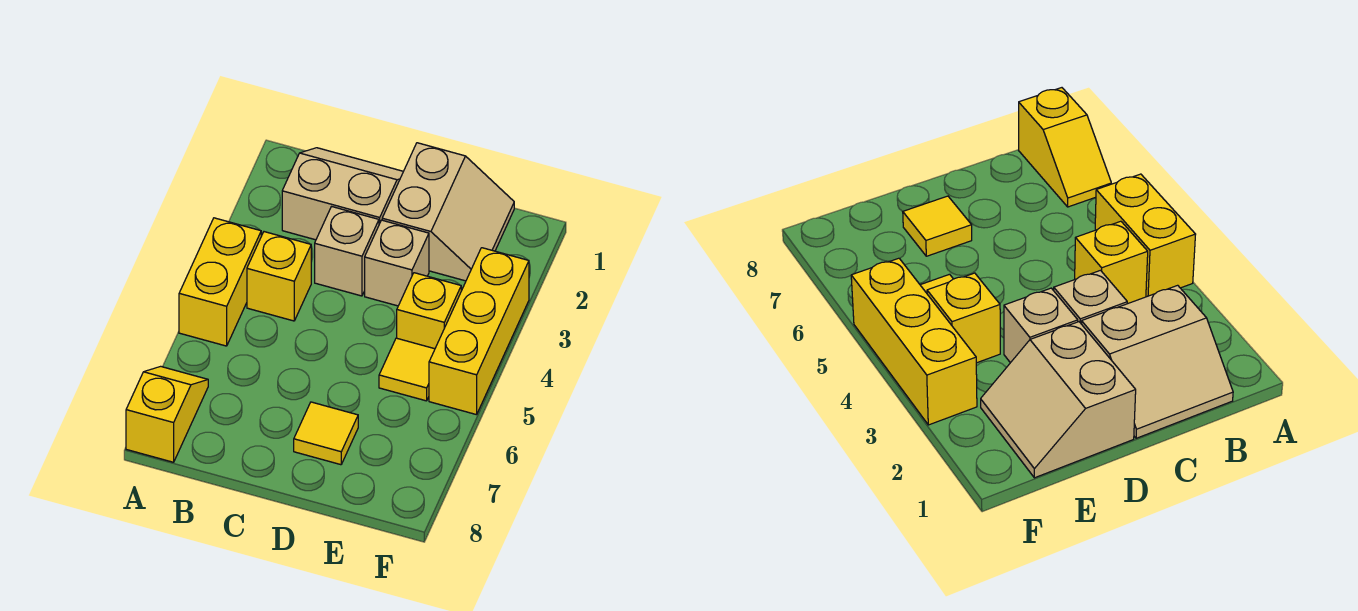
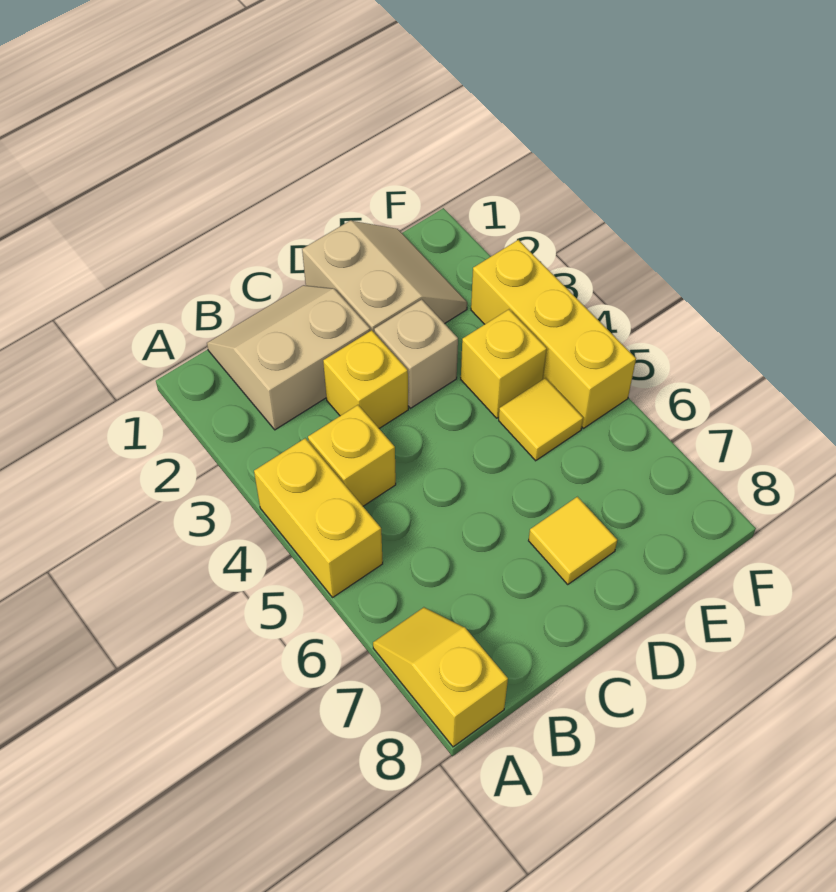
tan 1x1 brick [315,207,379,296] -> yellow 1x1 brick [323,330,408,428]

